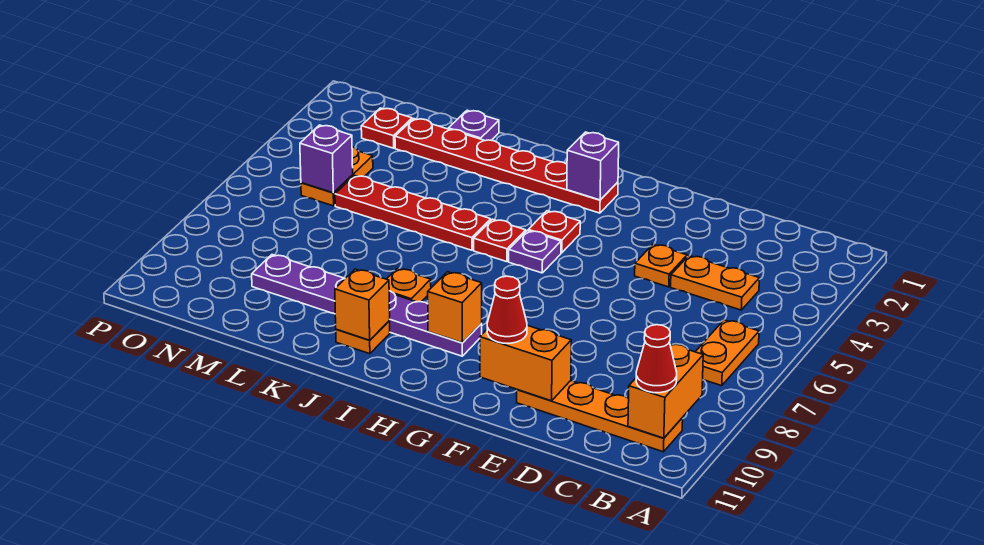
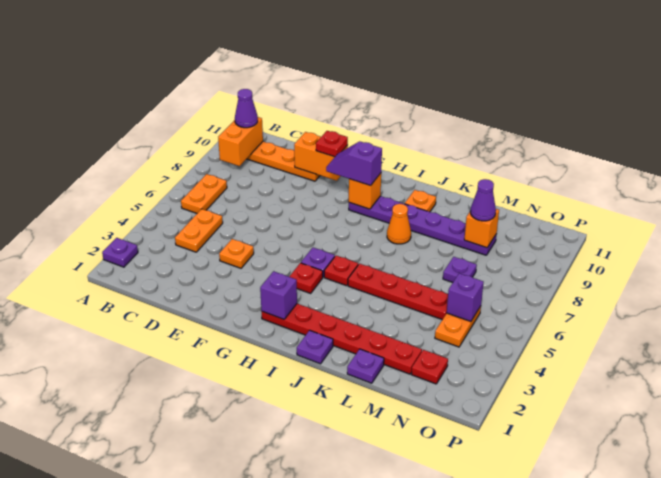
none -> purple 1x1 plate [102,238,138,267]
red 1x1 cone [636,325,677,393] -> purple 1x1 cone [235,89,258,128]
orange 1x2 plate [671,256,759,310] -> orange 1x2 plate turned to [175,209,223,252]
red 1x1 cone [487,276,527,343] -> red 1x1 plate [316,131,348,157]
none -> purple 1x2 slope [326,141,382,186]
none -> purple 1x1 plate [297,330,333,364]
orange 1x1 plate [387,268,431,302] -> orange 1x1 cone [387,204,411,244]
orange 1x1 brick [335,269,390,340] -> orange 1x1 brick moved to [464,209,499,248]
none -> purple 1x1 plate [443,257,477,283]
none -> purple 1x1 cone [470,179,496,221]

